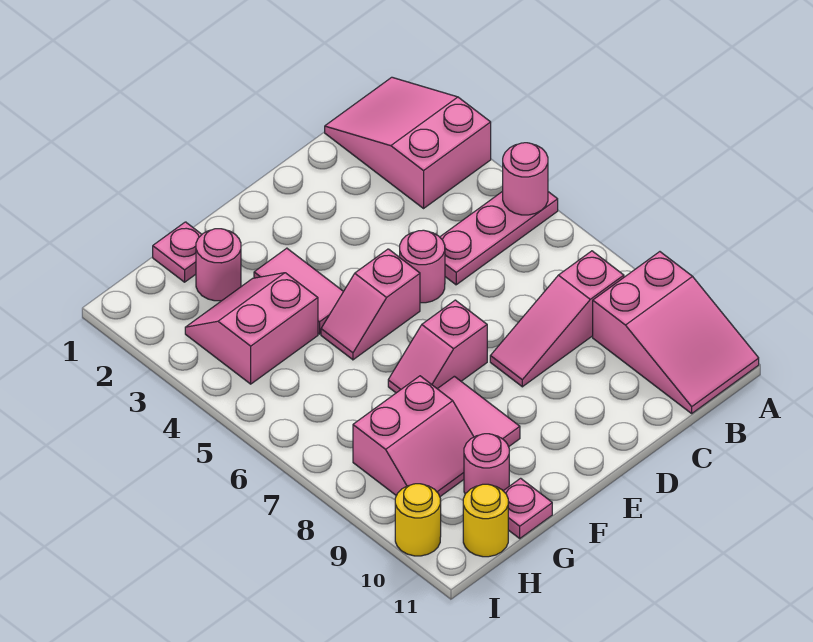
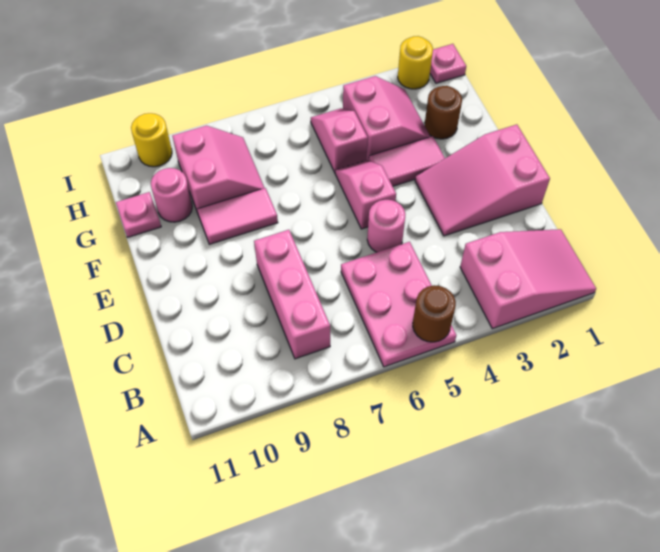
pink 1x3 plate [440,191,558,285] -> pink 2x3 plate [341,242,456,367]
pink 1x1 round brick [503,143,548,215] -> brown 1x1 round brick [413,285,456,342]
pink 2x3 slope [593,252,759,413] -> pink 2x3 slope moved to [415,124,550,236]
pink 1x3 slope [490,251,624,387] -> pink 1x3 brick [254,230,330,359]
pink 1x2 slope [388,300,487,393] -> pink 1x2 slope moved to [311,108,368,173]
pink 1x1 plate [153,222,202,282] -> pink 1x1 plate moved to [430,44,466,83]
pink 1x1 round brick [196,229,241,301] -> brown 1x1 round brick [425,86,462,139]
pink 2x2 slope [353,376,474,496] -> pink 2x2 slope turned to [173,126,264,213]
yellow 1x1 round brick [463,484,508,557] -> yellow 1x1 round brick moved to [398,36,433,89]

